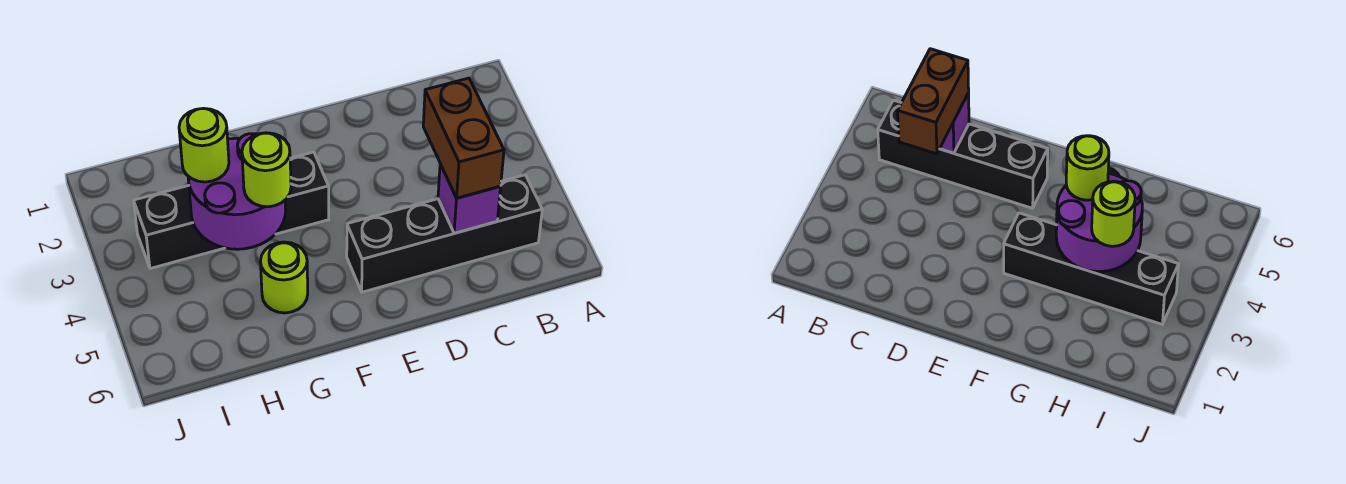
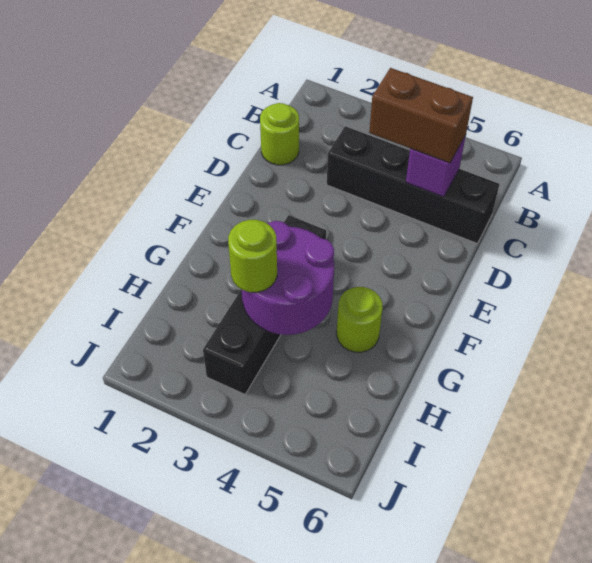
black 1x4 brick [347,175,542,292] -> black 1x4 brick turned to [327,126,499,243]
lime 1x1 round brick [242,133,291,207] -> lime 1x1 round brick moved to [260,103,299,165]

